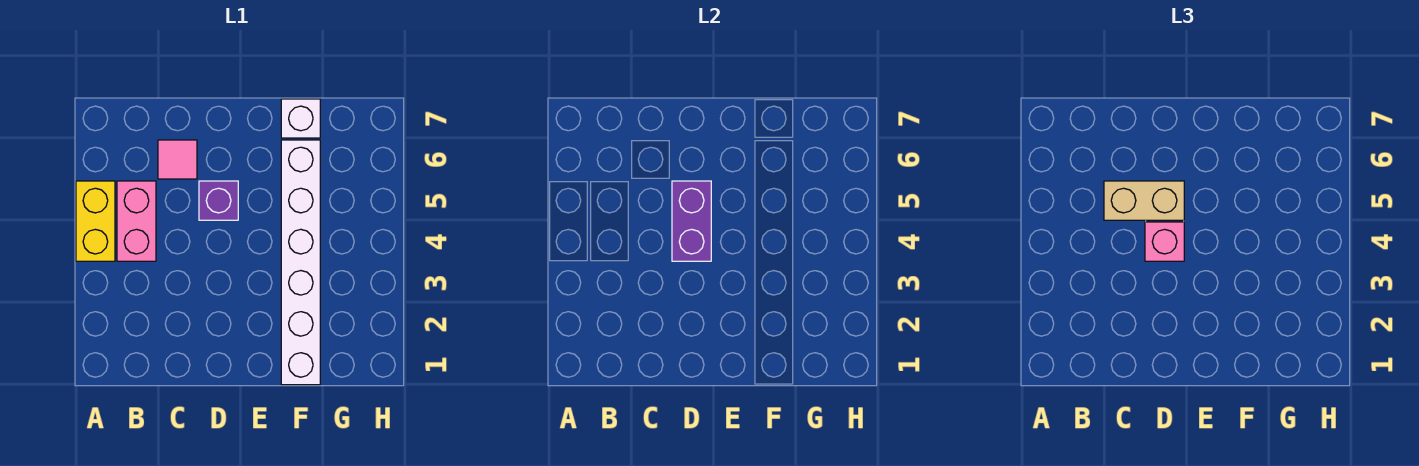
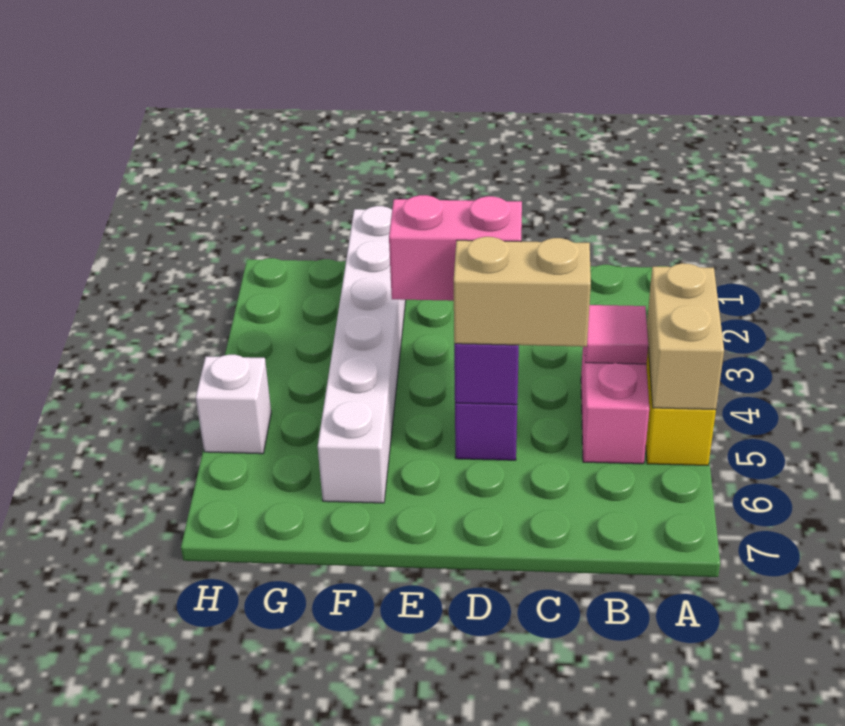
none -> tan 1x2 brick [647,263,724,410]
pink 1x1 tile [158,140,197,179] -> pink 1x1 tile moved to [585,305,648,364]
pink 1x1 brick [1145,222,1184,261] -> pink 1x2 brick [389,195,522,301]
white 1x1 brick [281,99,320,138] -> white 1x1 brick moved to [196,355,271,454]

